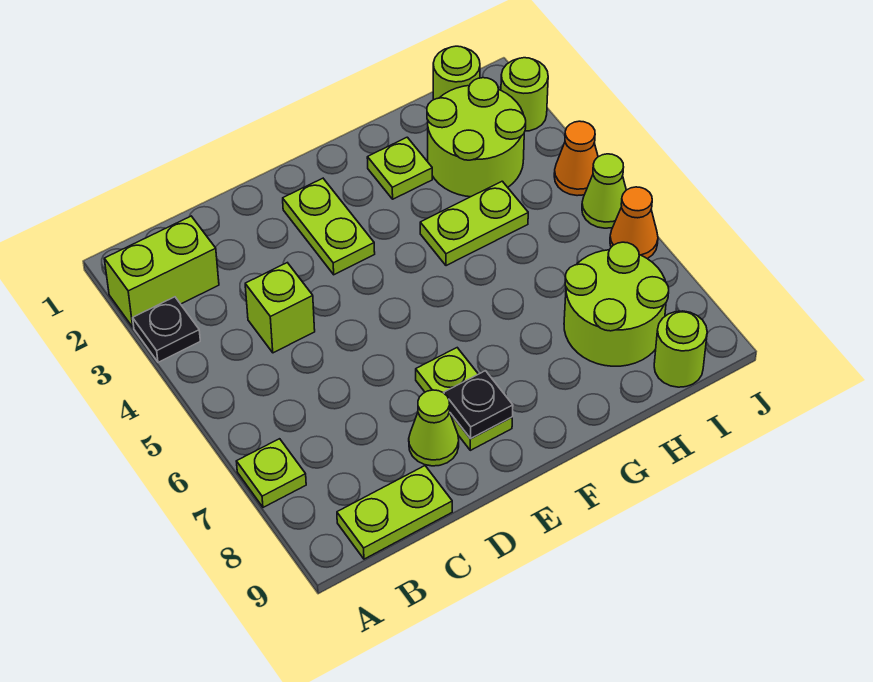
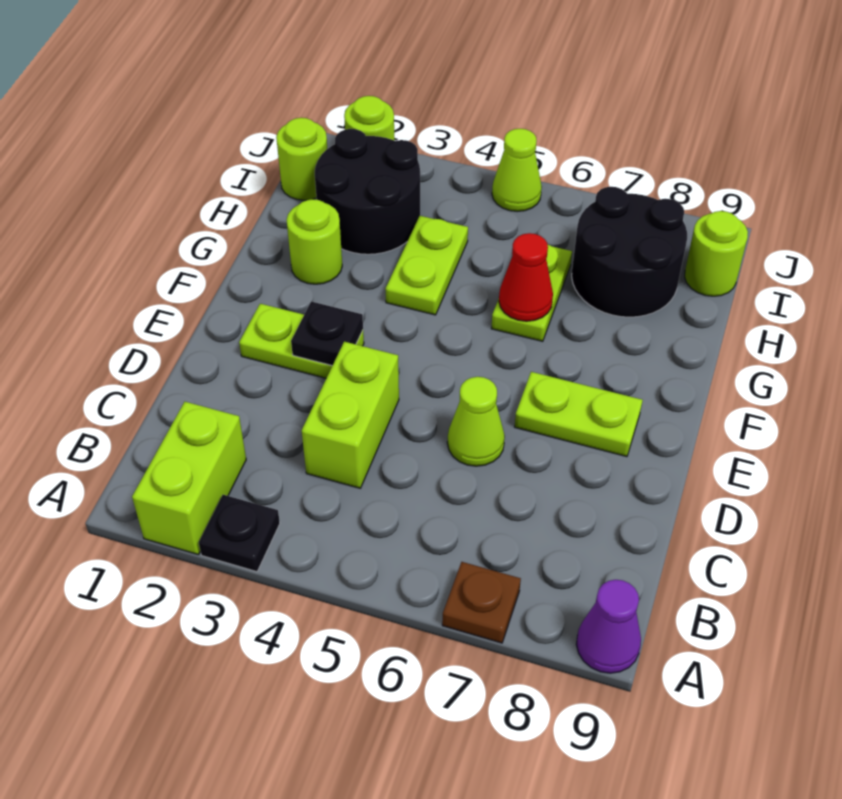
lime 1x1 plate [236,439,306,507] -> brown 1x1 plate [442,562,521,643]
none -> purple 1x1 cone [576,580,641,673]
lime 1x2 plate [337,466,452,559] -> lime 1x2 plate moved to [491,245,572,341]
lime 1x1 brick [245,263,315,353] -> lime 1x2 brick [302,342,399,488]
lime 1x1 cone [409,390,459,466] -> lime 1x1 cone moved to [447,377,505,466]
black 1x1 plate [444,371,513,439] -> black 1x1 plate moved to [291,301,363,366]
lime 1x1 plate [367,137,432,199] -> lime 1x1 round brick [286,199,342,284]
none -> red 1x1 cone [499,233,553,321]
lime 2x2 round brick [427,78,526,197] -> black 2x2 round brick [315,129,420,254]
lime 2x2 round brick [564,242,669,366] -> black 2x2 round brick [572,187,687,317]
orange 1x1 cone [554,121,598,196] -> none
orange 1x1 cone [610,187,658,259] -> none

